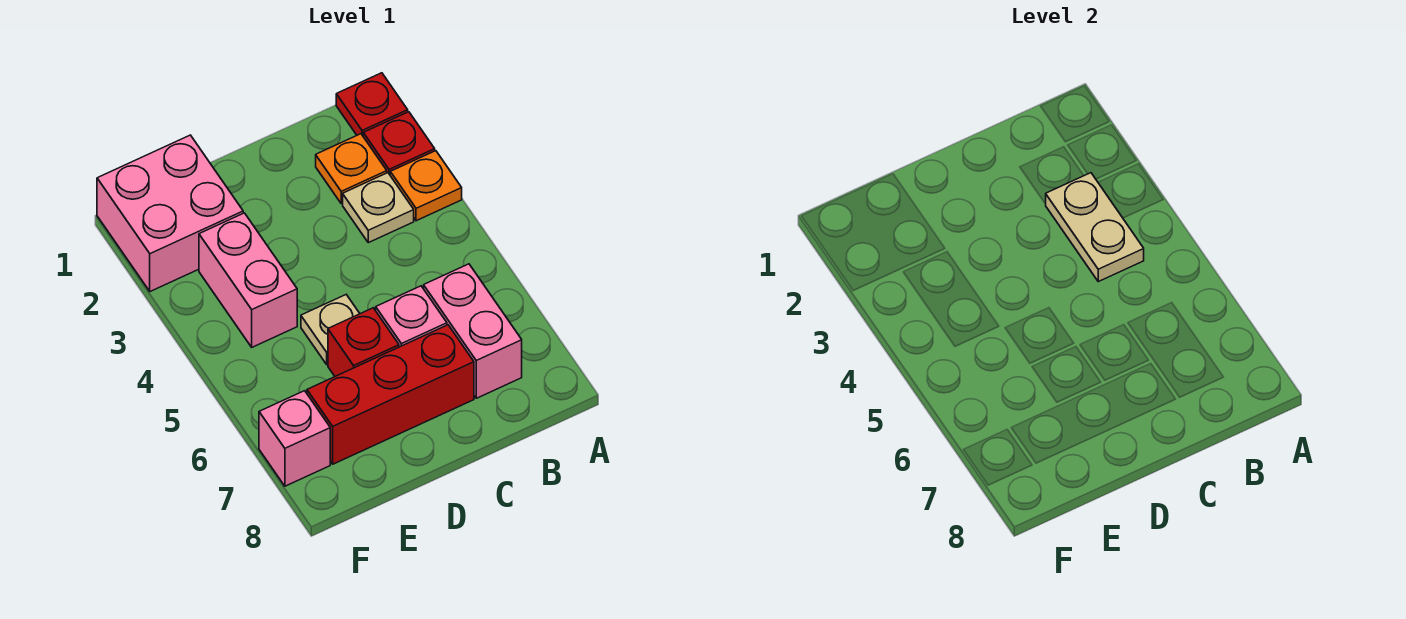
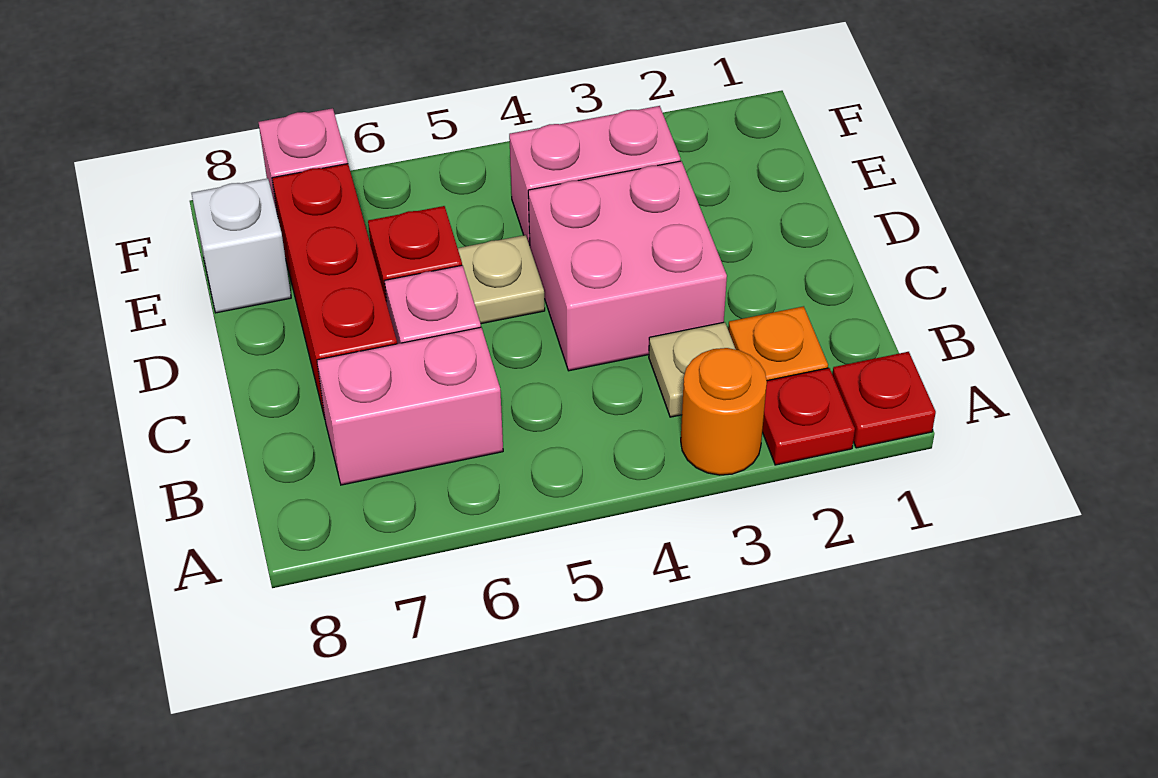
orange 1x1 plate [390,151,462,221] -> orange 1x1 round brick [681,348,767,475]
tan 1x2 plate [1045,173,1144,282] -> none
pink 2x2 brick [97,135,243,292] -> pink 2x2 brick moved to [528,161,727,371]
none -> white 1x1 brick [192,178,291,313]

